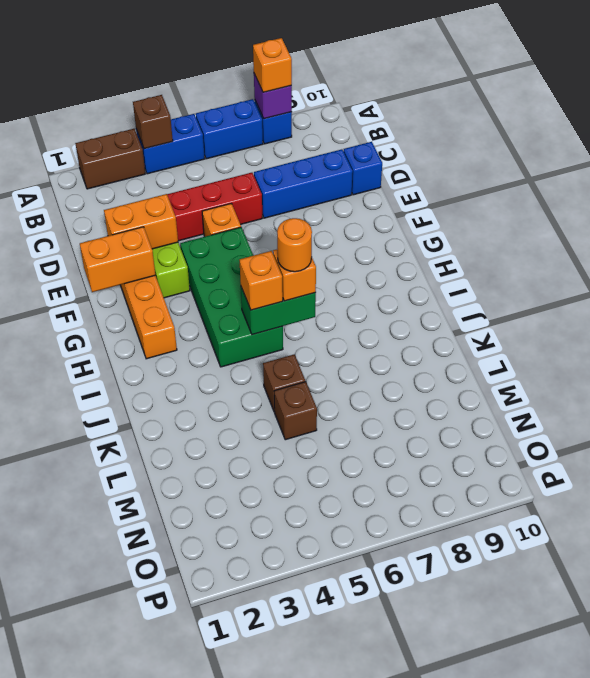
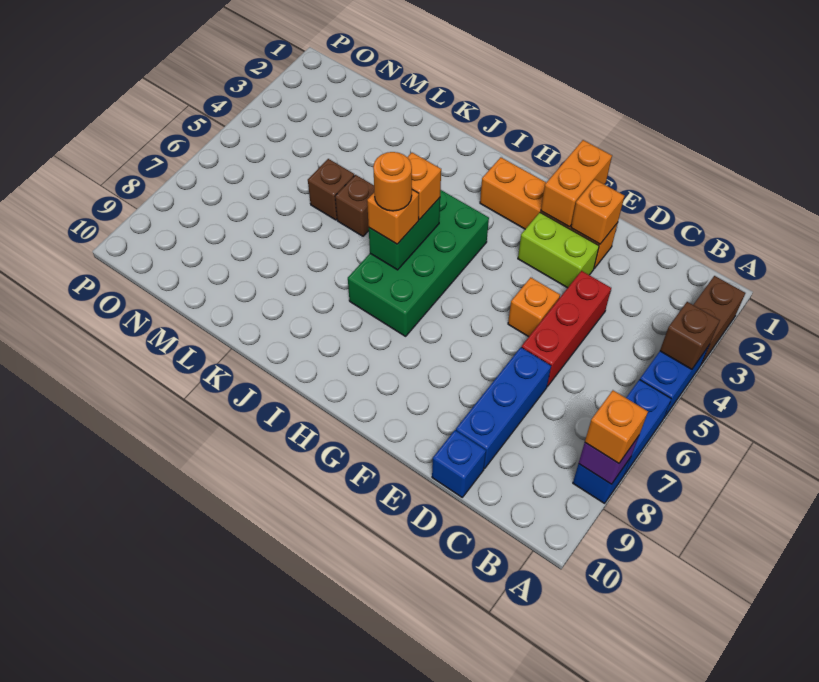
orange 1x2 brick [104,194,178,249] -> orange 1x1 brick [571,180,624,244]
green 2x4 brick [180,227,283,367] -> green 2x4 brick turned to [348,190,489,336]

